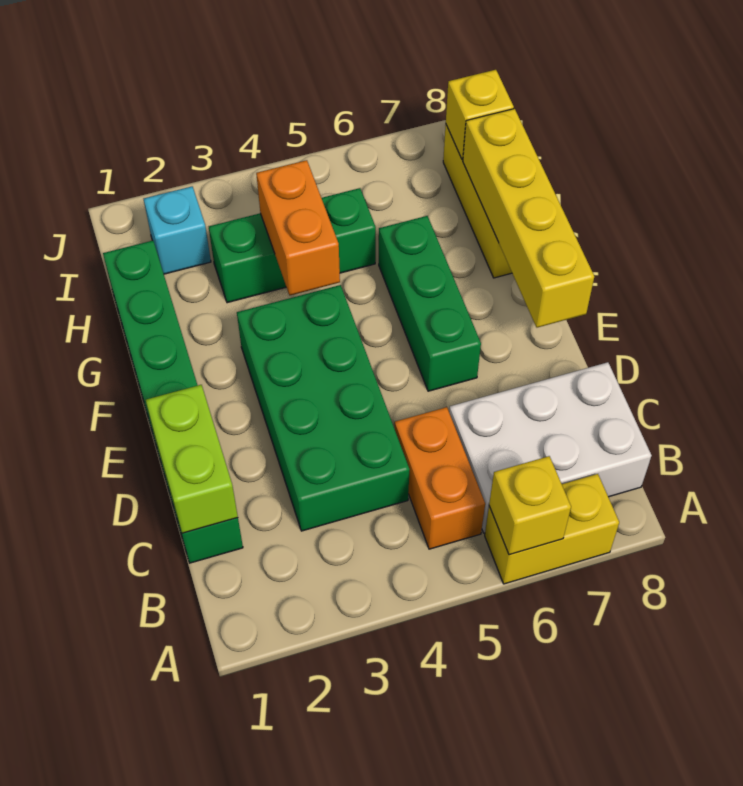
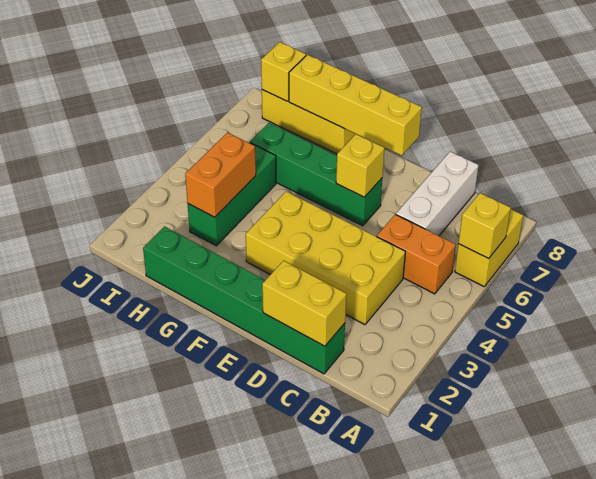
white 2x3 brick [449,362,652,533] -> white 1x3 brick [396,152,479,236]
lime 1x2 brick [146,385,238,533] -> yellow 1x2 brick [262,261,347,346]
green 2x4 brick [237,285,410,531] -> yellow 2x4 brick [246,191,405,325]
green 1x3 brick [379,216,481,391] -> green 1x4 brick [250,123,382,226]
none -> yellow 1x1 brick [336,134,384,197]
orange 1x2 brick [256,160,340,295] -> orange 1x2 brick turned to [185,132,256,217]
cyan 1x1 brick [144,187,211,274] -> none

